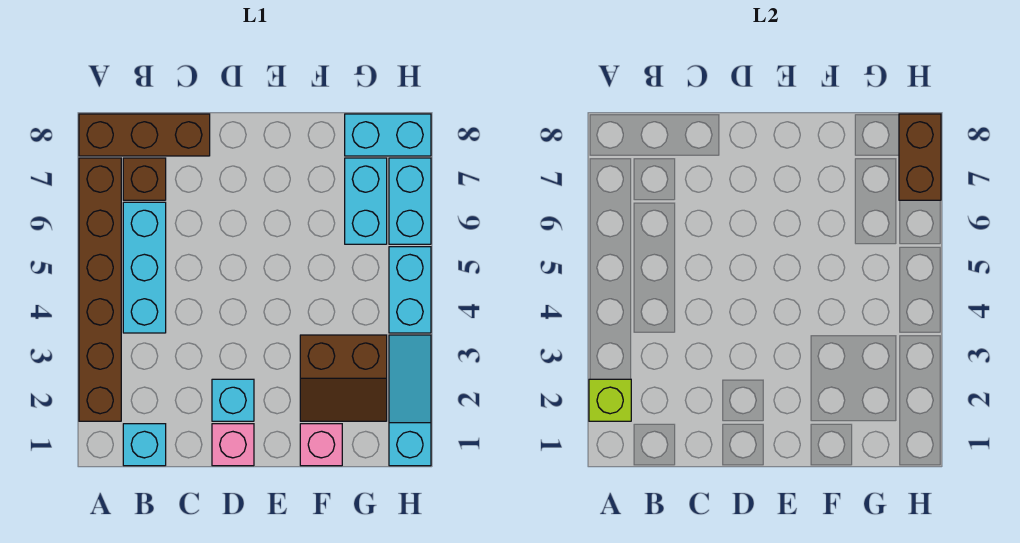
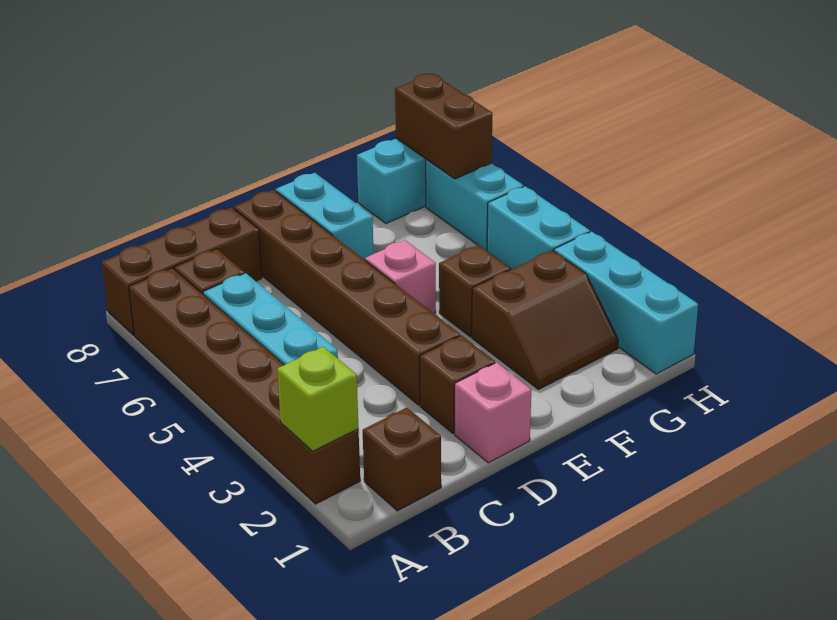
cyan 1x1 brick [123,424,166,466] -> brown 1x1 brick [363,408,441,511]
cyan 1x1 brick [212,379,254,421] -> brown 1x1 brick [420,335,495,433]
none -> brown 1x6 brick [234,190,460,405]
pink 1x1 brick [300,424,342,466] -> pink 1x1 brick moved to [365,240,436,313]
none -> brown 1x1 brick [439,245,510,337]
cyan 1x2 brick [345,158,387,244] -> cyan 1x2 brick moved to [276,173,374,260]
cyan 1x3 slope [389,335,431,466] -> cyan 1x3 brick [554,231,698,374]

